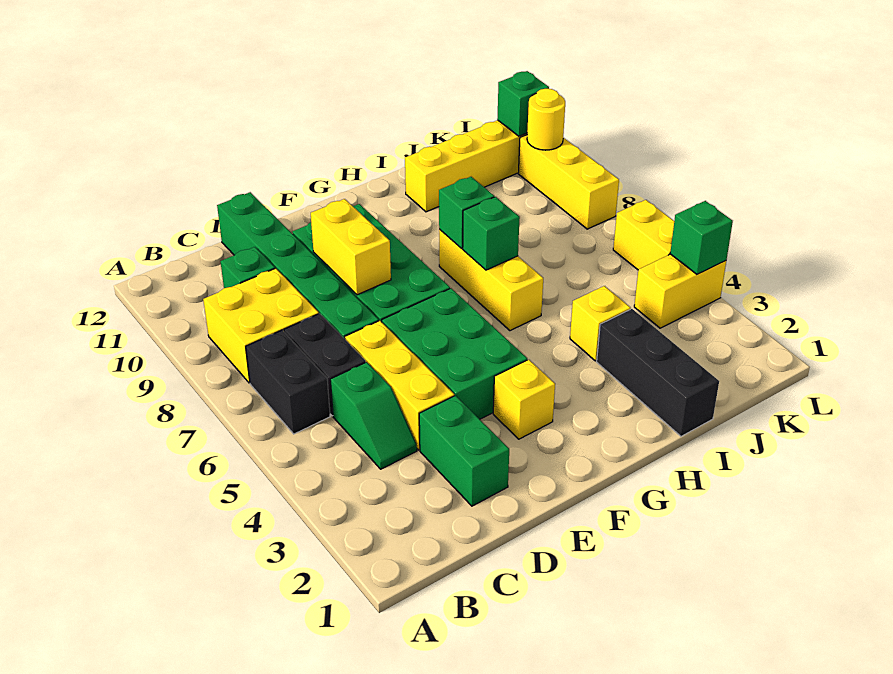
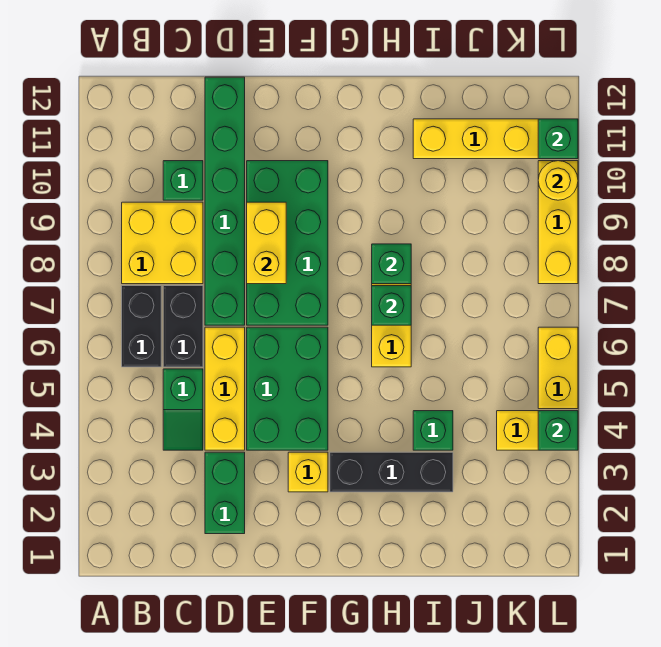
black 1x3 brick [597,309,719,436] -> black 1x3 brick turned to [330,452,453,492]
yellow 1x1 brick [570,286,631,361] -> green 1x1 brick [413,411,453,450]

